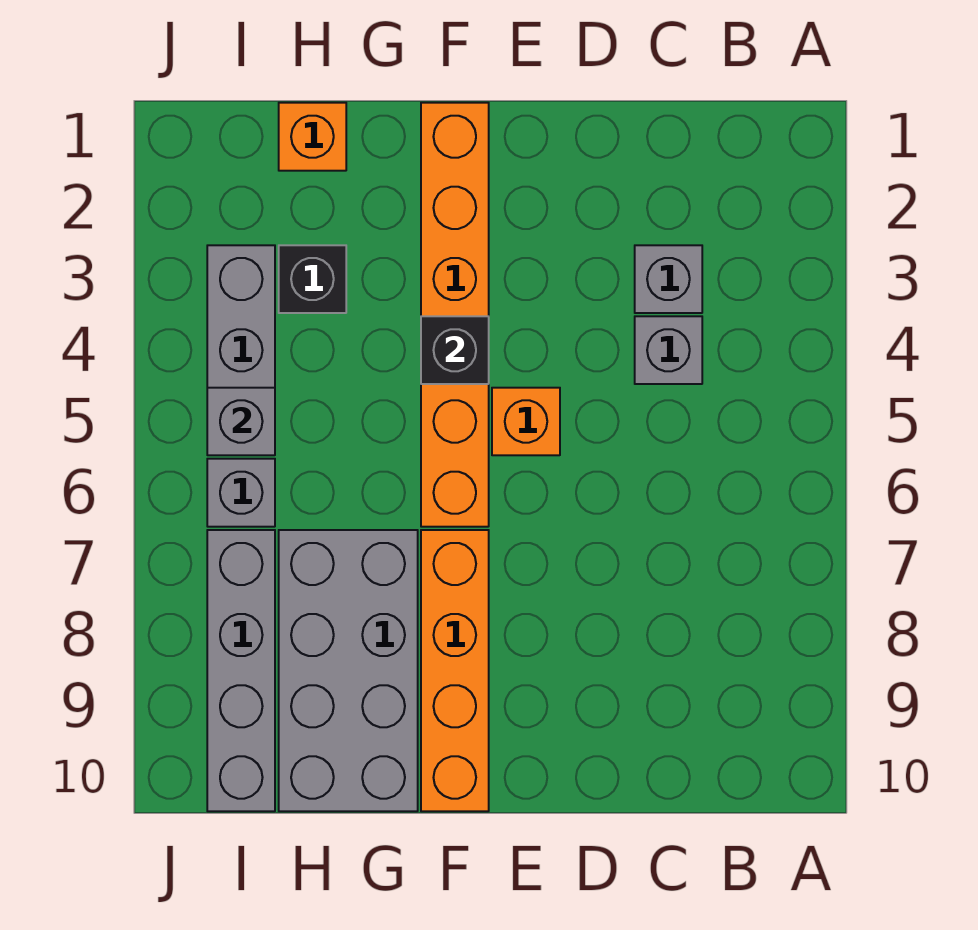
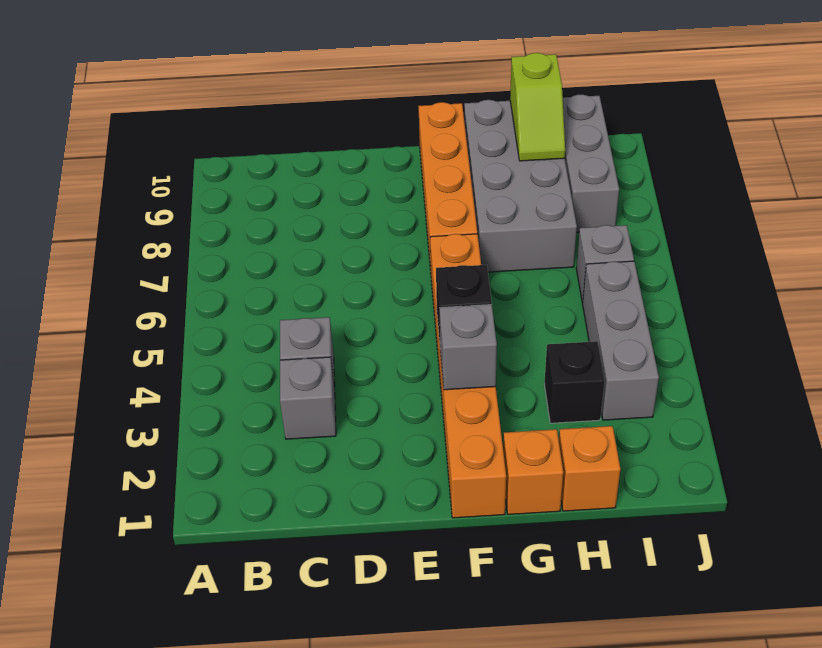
orange 1x1 brick [492,388,560,455] -> orange 1x1 brick moved to [503,429,563,515]
none -> lime 1x2 slope [510,53,565,161]
grey 1x1 brick [207,388,275,455] -> grey 1x1 brick moved to [440,305,497,390]
grey 1x4 brick [207,530,275,811] -> grey 1x3 brick [563,95,619,232]

